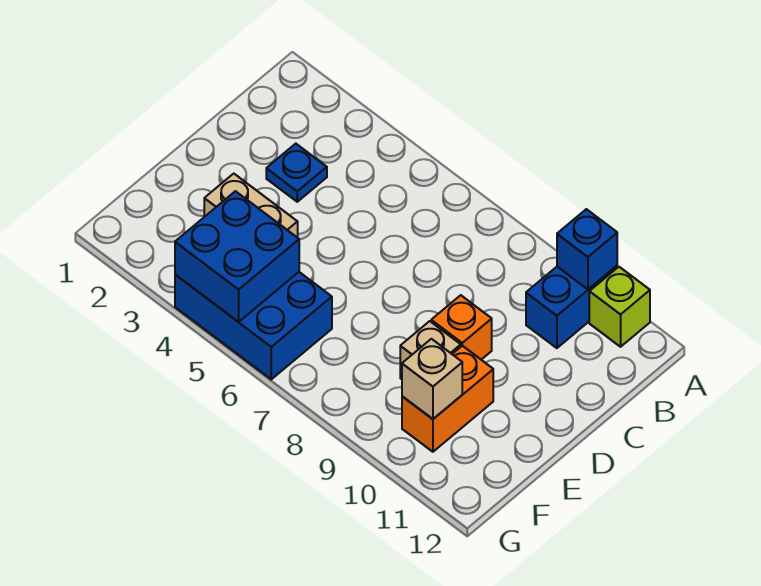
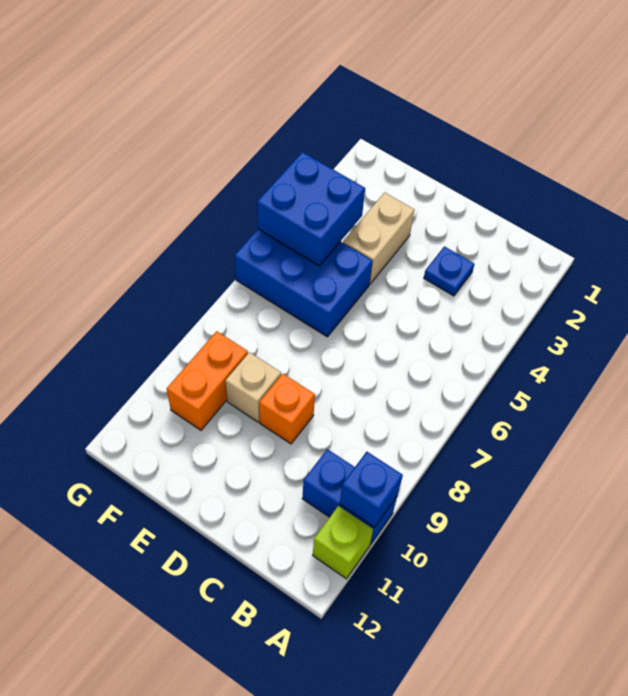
orange 1x2 brick [402,346,493,452] -> orange 1x2 brick turned to [167,331,248,430]
blue 2x3 brick [175,272,332,379] -> blue 2x3 brick turned to [235,229,373,337]
tan 1x1 brick [402,339,462,419] -> none

